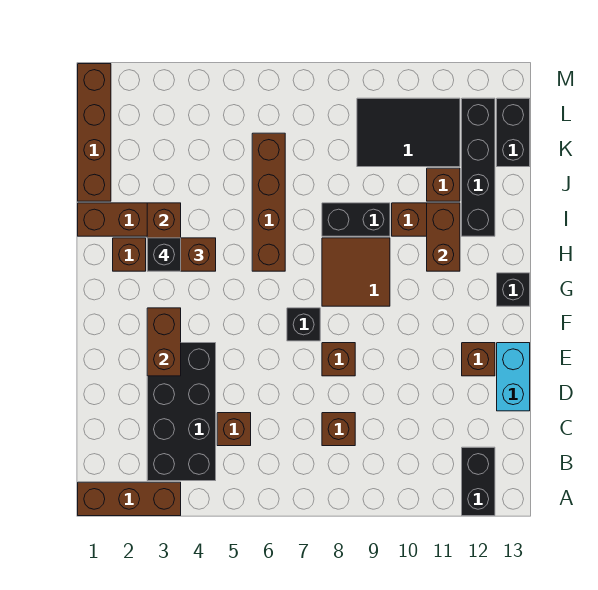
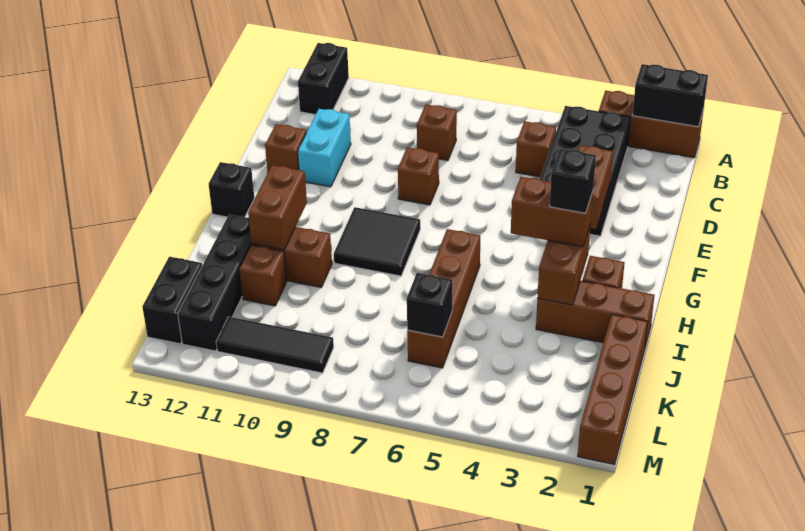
cyan 1x2 brick [497,343,530,411] -> cyan 1x2 brick moved to [298,109,351,187]
black 1x1 brick [287,308,320,341] -> black 1x1 brick moved to [407,273,452,337]
brown 2x2 tile [322,238,390,306] -> black 2x2 tile [334,207,420,276]
black 1x2 brick [322,203,390,236] -> black 1x2 brick moved to [633,64,708,127]
black 2x3 tile [357,98,460,167] -> black 1x3 tile [216,317,334,373]

